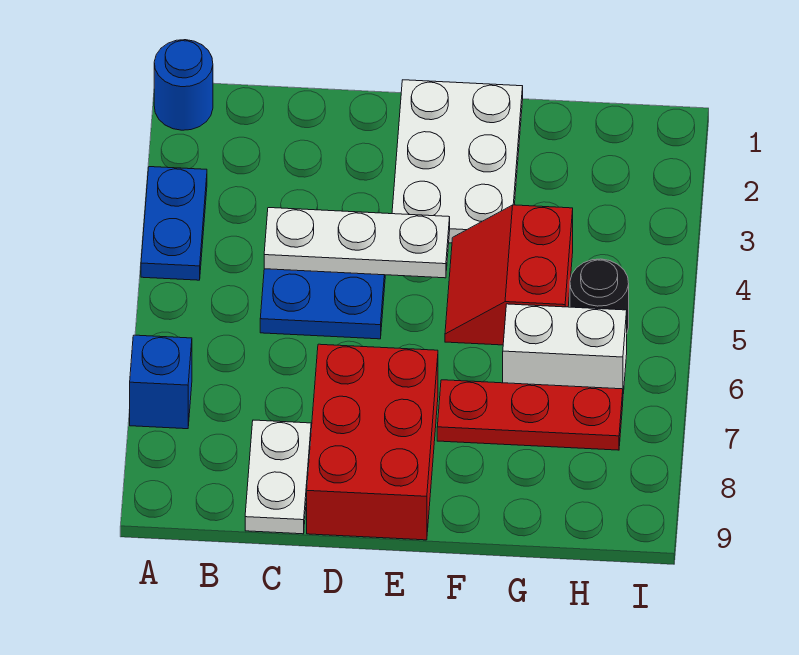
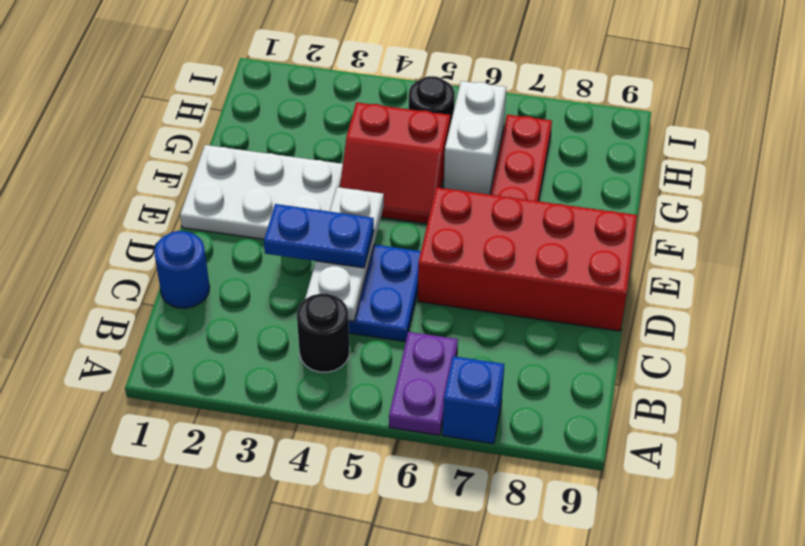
blue 1x1 round brick [154,40,213,130] -> blue 1x1 round brick moved to [154,231,210,308]
blue 1x2 plate [141,167,207,280] -> blue 1x2 plate moved to [264,204,374,268]
none -> purple 1x2 plate [389,332,458,435]
none -> black 1x1 round brick [297,294,350,372]
white 1x2 plate [245,420,311,534] -> none
red 2x3 brick [307,344,438,540] -> red 2x4 brick [418,187,637,331]

